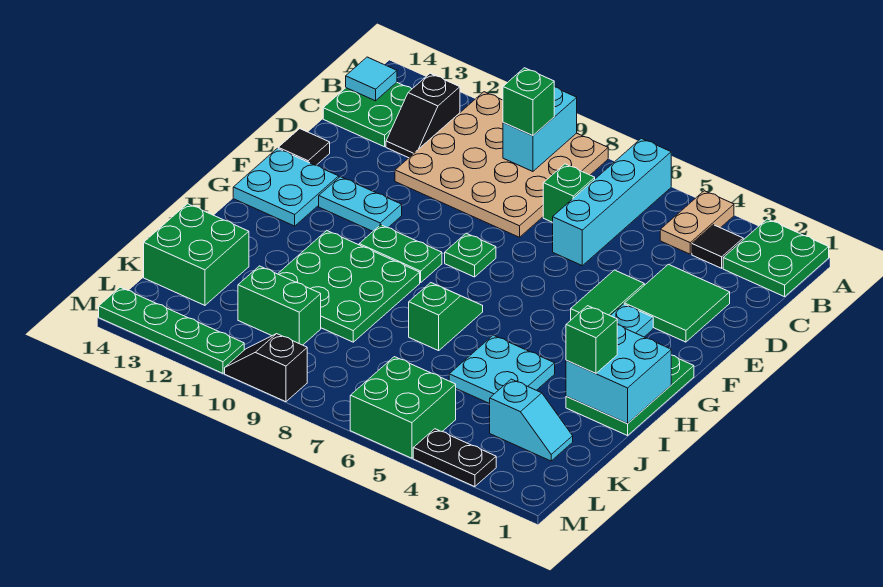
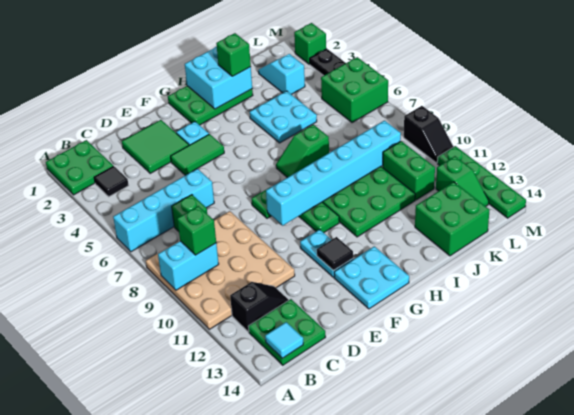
tan 1x2 plate [660,191,734,254] -> none
black 1x1 tile [278,129,330,165] -> black 1x1 tile moved to [317,237,353,271]
none -> cyan 1x6 brick [266,121,401,226]
none -> green 1x2 slope [436,156,489,206]
none -> green 1x1 brick [294,23,326,64]

